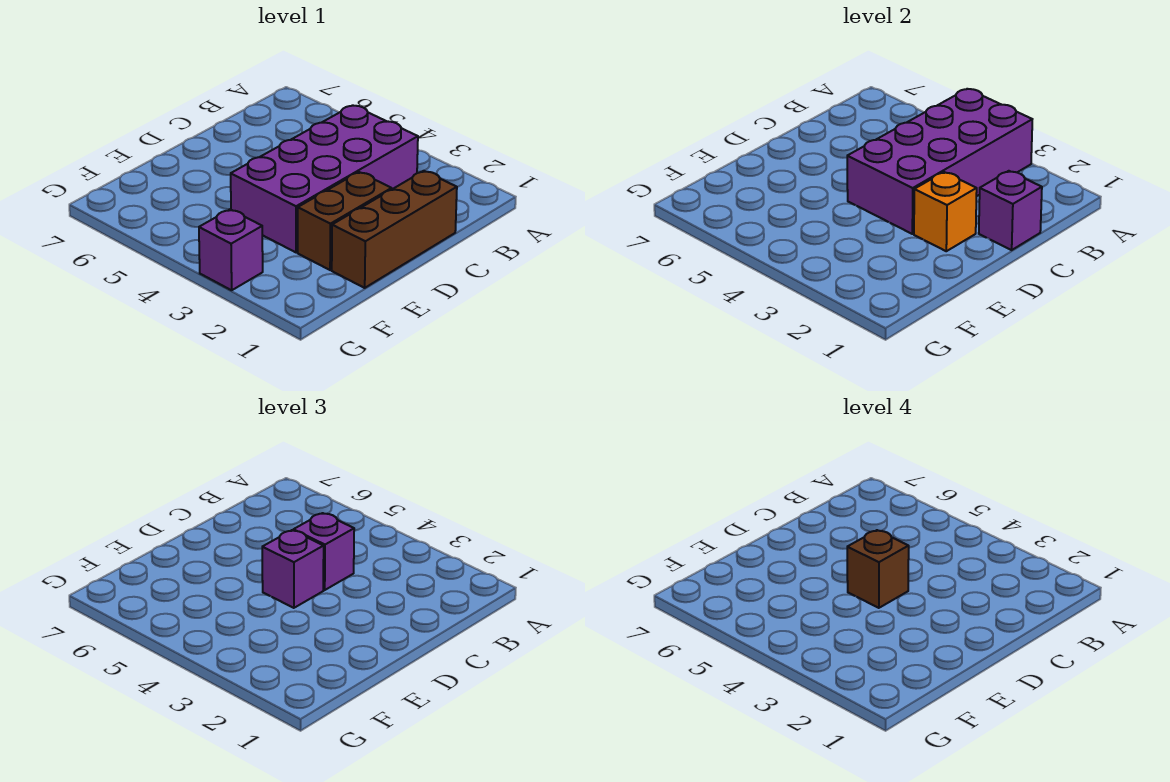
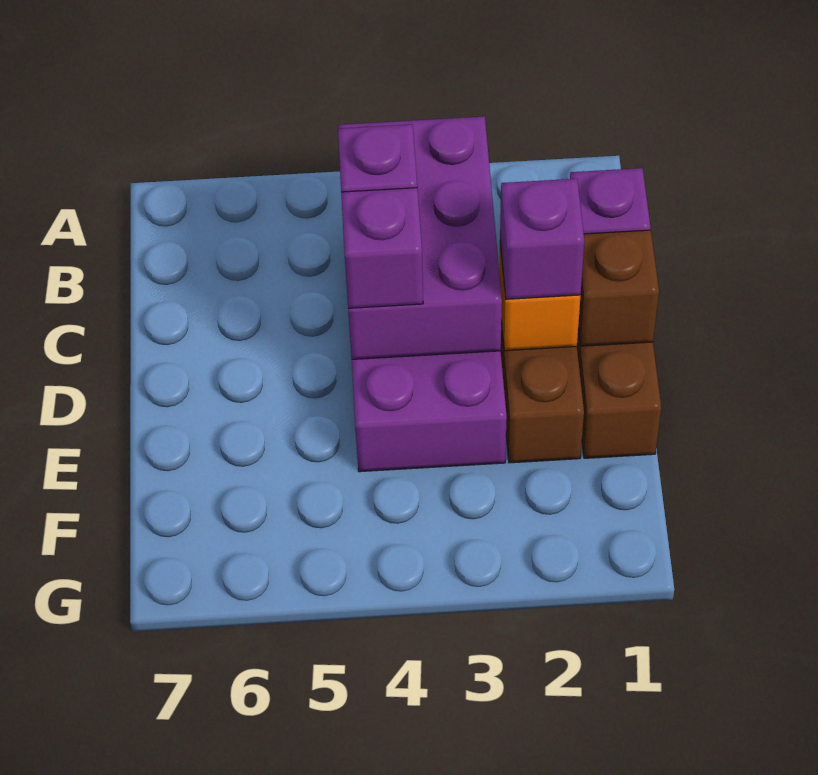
purple 2x4 brick [847,89,1032,234] -> purple 2x3 brick [338,116,502,359]
brown 1x1 brick [847,530,909,608] -> brown 1x1 brick moved to [578,230,659,346]
purple 1x1 brick [199,209,263,290] -> purple 1x1 brick moved to [500,179,584,299]

